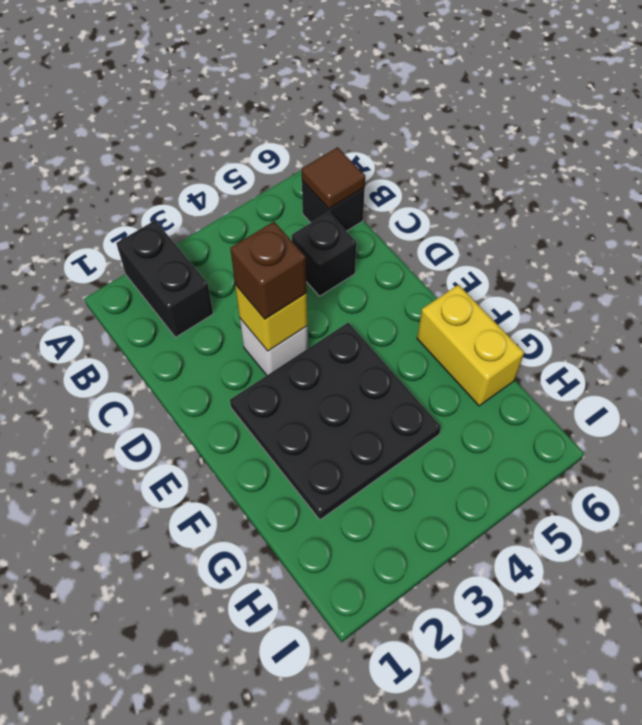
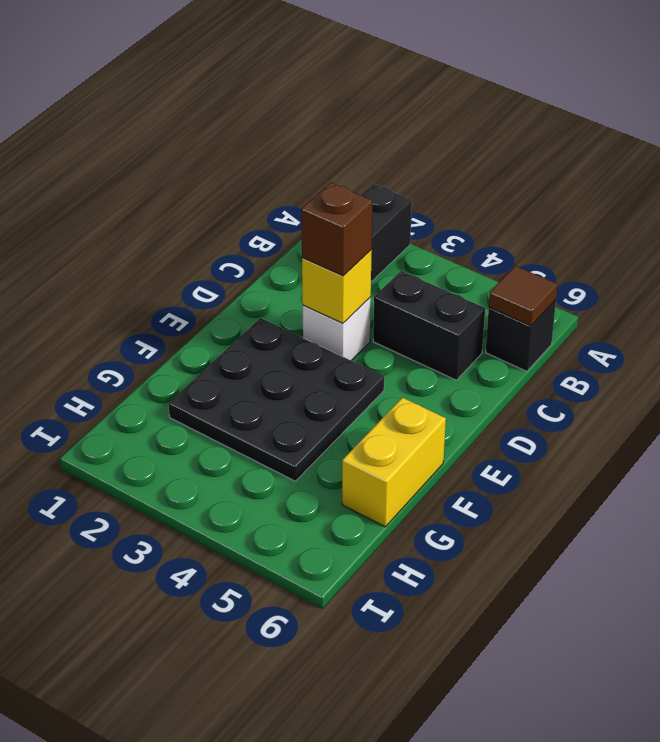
black 1x1 brick [292,212,356,296] -> black 1x2 brick [373,271,485,380]

